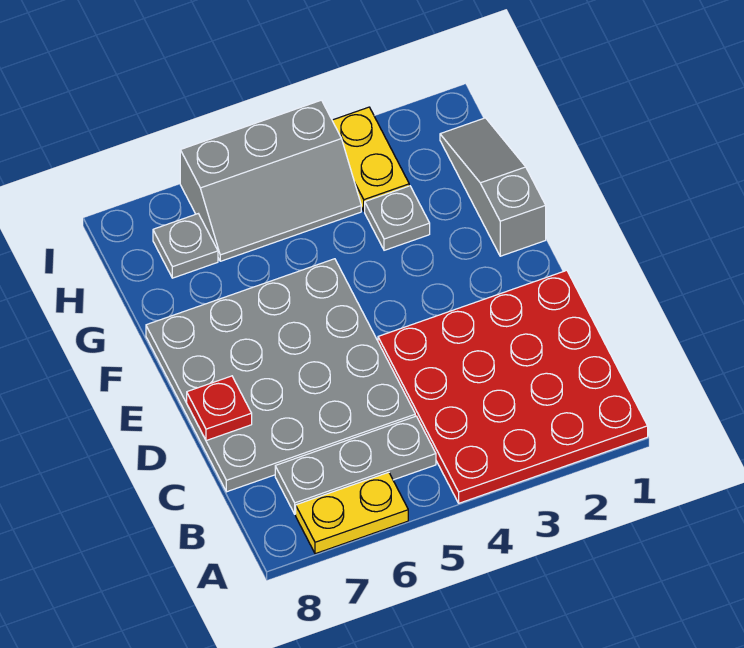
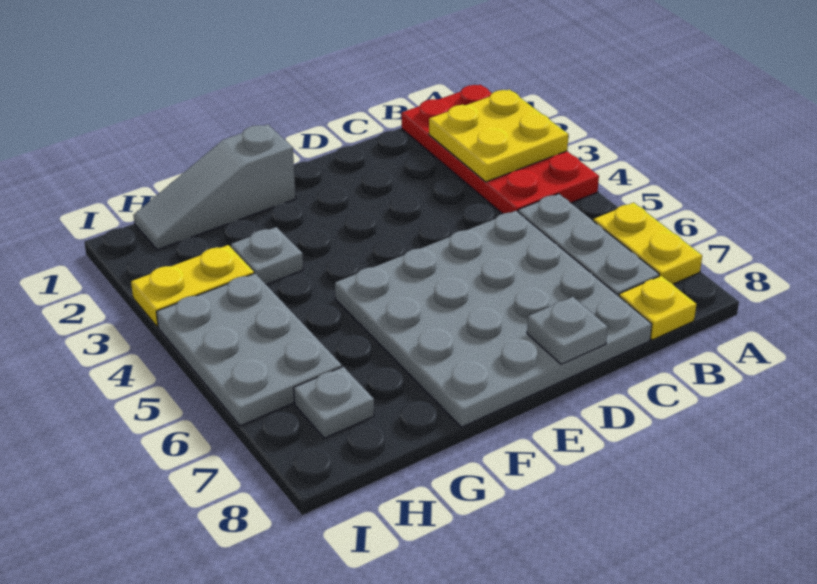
red 4x4 plate [378,270,648,503] -> red 2x4 plate [402,85,599,214]
none -> yellow 2x2 plate [429,90,568,182]
none -> yellow 1x1 plate [619,276,696,340]
red 1x1 plate [187,376,252,441] -> grey 1x1 plate [527,297,608,364]
grey 2x3 slope [180,100,361,261] -> grey 2x3 plate [156,273,342,426]

